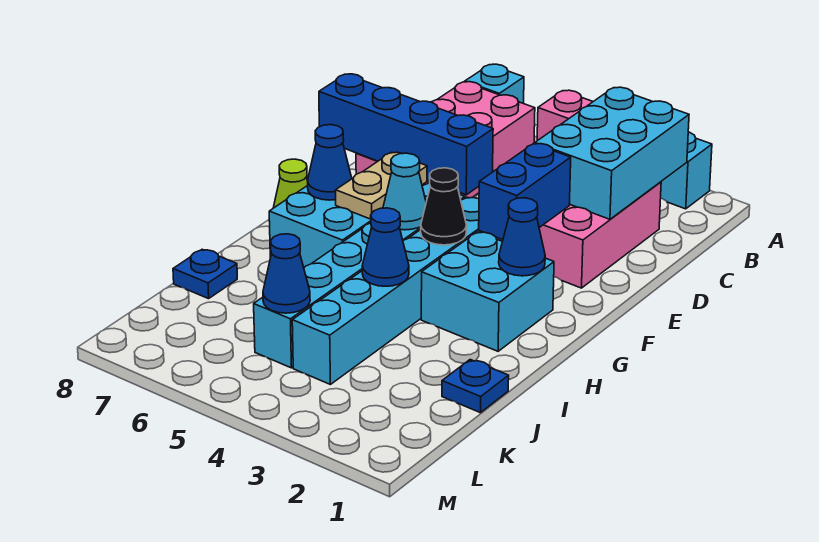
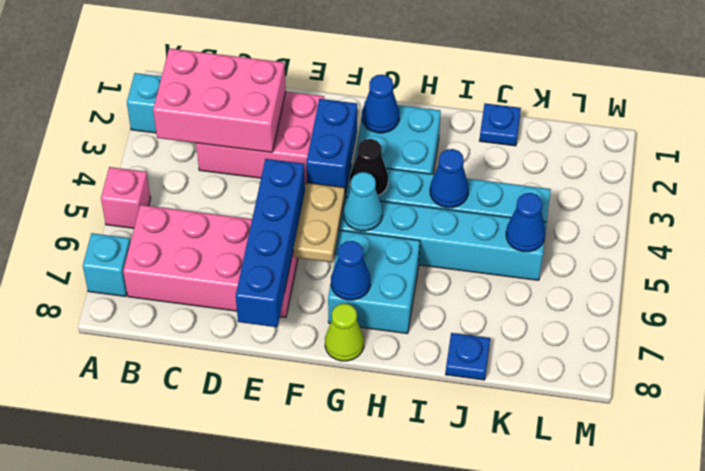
cyan 2x3 brick [535,87,689,219] -> pink 2x3 brick [153,48,286,152]
blue 1x2 brick [479,144,571,240] -> blue 1x2 brick turned to [306,99,357,193]
tan 1x2 plate [336,152,427,219] -> tan 1x2 plate turned to [293,183,345,262]

